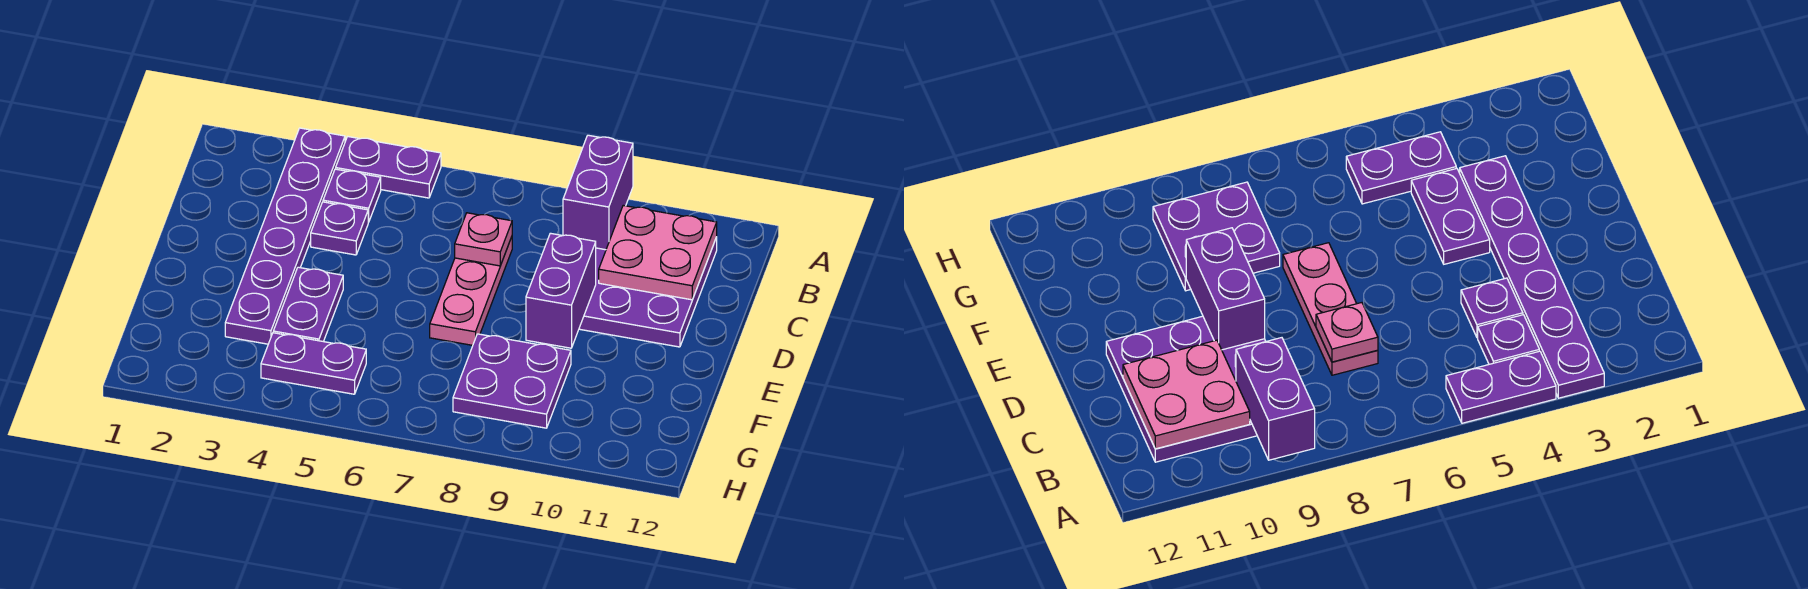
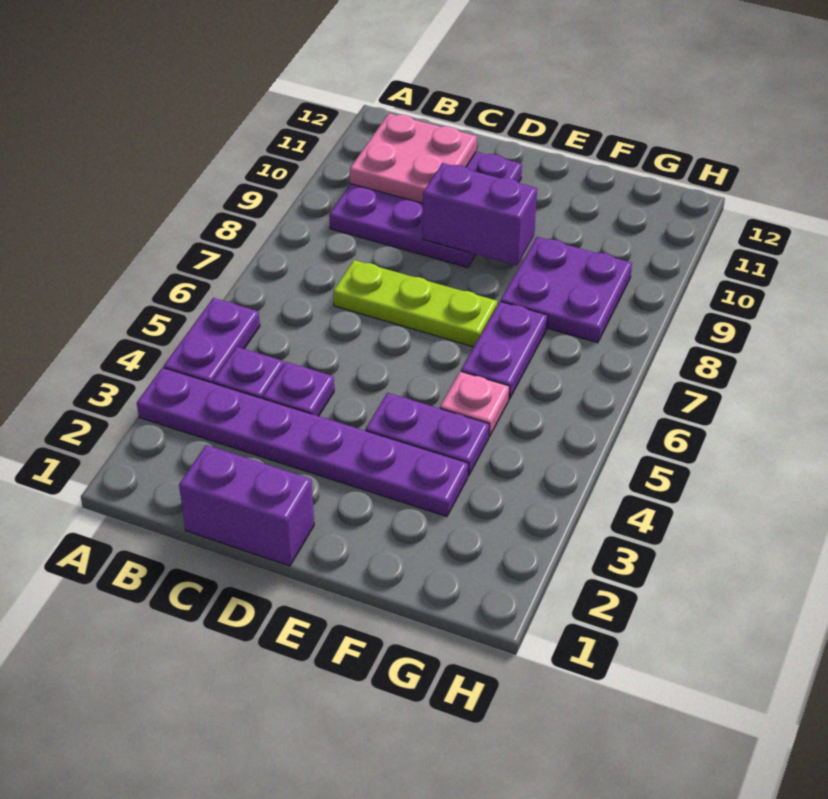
purple 1x2 brick [563,135,633,250] -> purple 1x2 brick moved to [179,445,314,566]
pink 1x3 plate [430,237,512,345] -> lime 1x3 plate [333,260,497,347]
pink 1x1 plate [455,213,512,266] -> pink 1x1 plate moved to [440,371,509,437]
purple 1x2 plate [261,333,366,394] -> purple 1x2 plate moved to [461,301,548,399]

